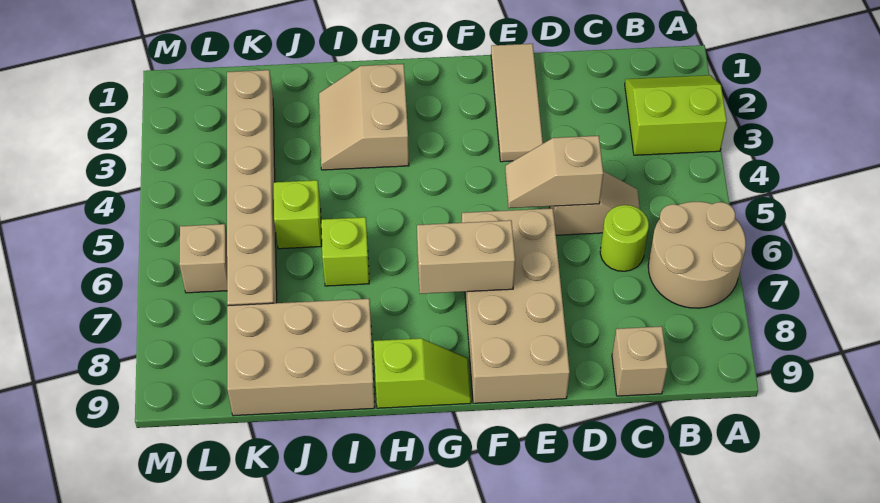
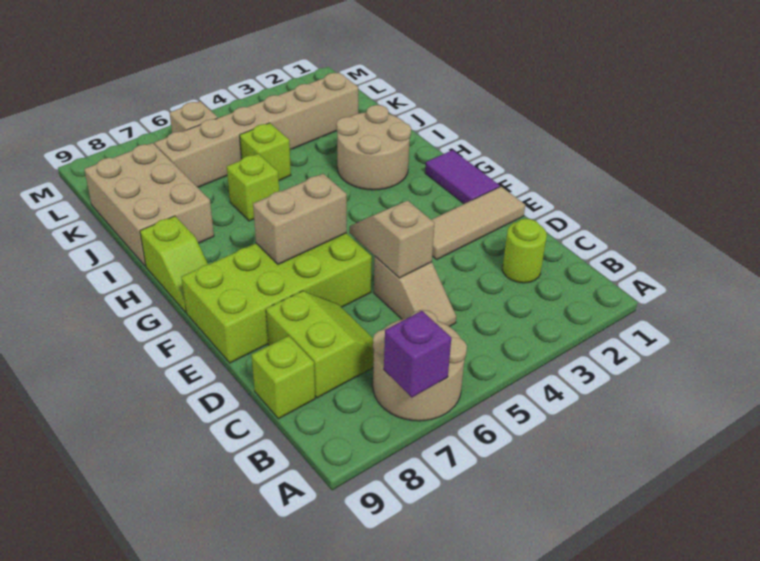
lime 2x2 slope [625,75,727,155] -> lime 2x2 slope moved to [266,291,374,398]
none -> purple 1x1 brick [384,311,451,397]
lime 1x1 round brick [600,205,649,271] -> lime 1x1 round brick moved to [502,219,547,283]
tan 1x1 brick [612,326,668,396] -> lime 1x1 brick [252,336,315,419]
tan 2x4 brick [462,208,570,403] -> lime 2x4 brick [181,233,372,363]
none -> purple 1x2 tile [425,150,500,204]
tan 1x2 brick [417,220,515,294] -> tan 1x2 brick turned to [253,174,347,265]
tan 2x2 slope [319,64,409,170] -> tan 2x2 round brick [336,105,411,190]

